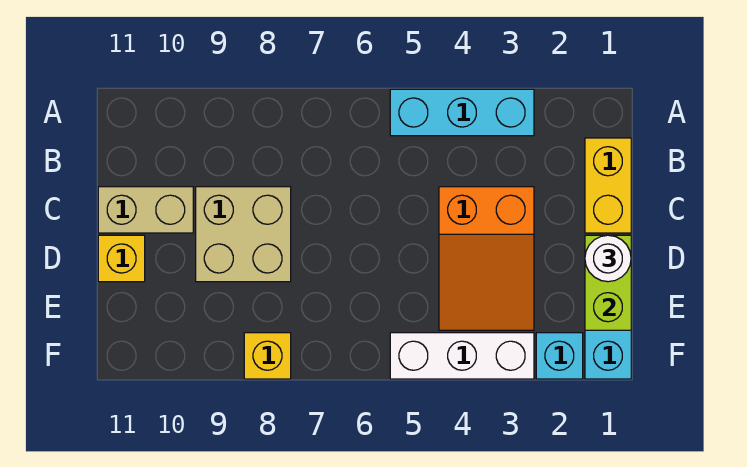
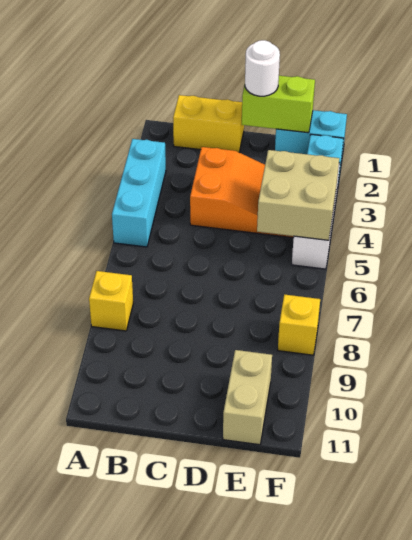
tan 2x2 brick [196,187,291,282] -> tan 2x2 brick moved to [257,150,339,240]
tan 1x2 brick [98,187,193,233] -> tan 1x2 brick moved to [223,350,272,445]
yellow 1x1 brick [98,235,145,282] -> yellow 1x1 brick moved to [89,271,133,331]

